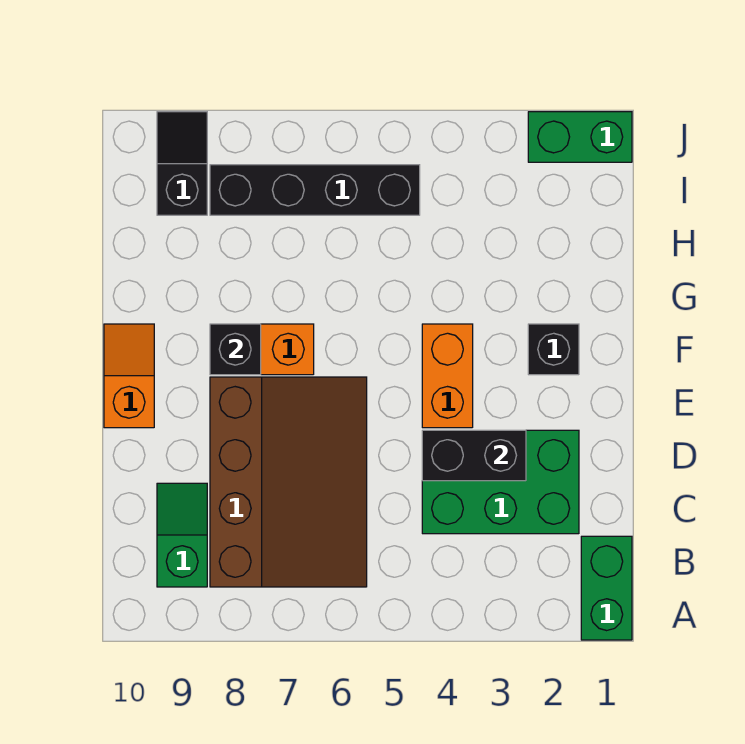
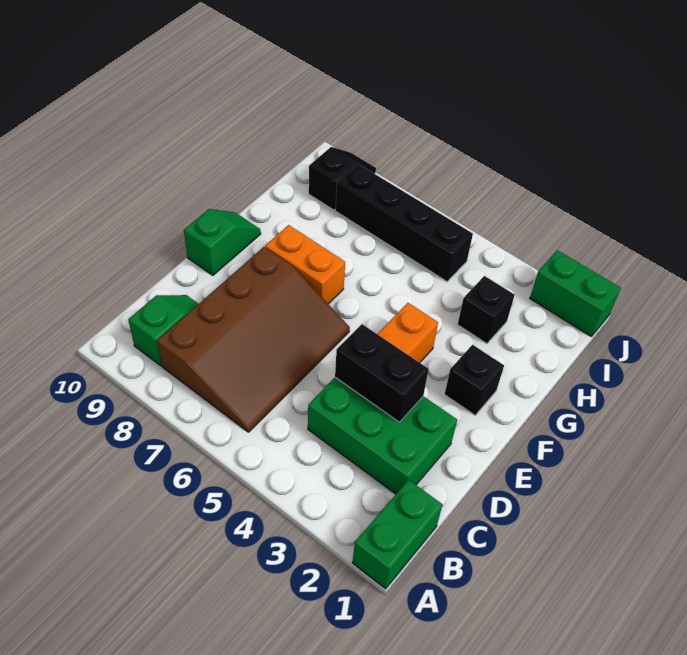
orange 1x2 slope [104,324,154,428] -> green 1x2 slope [184,209,261,275]
black 1x1 brick [210,324,261,375] -> black 1x1 brick moved to [458,276,515,344]

